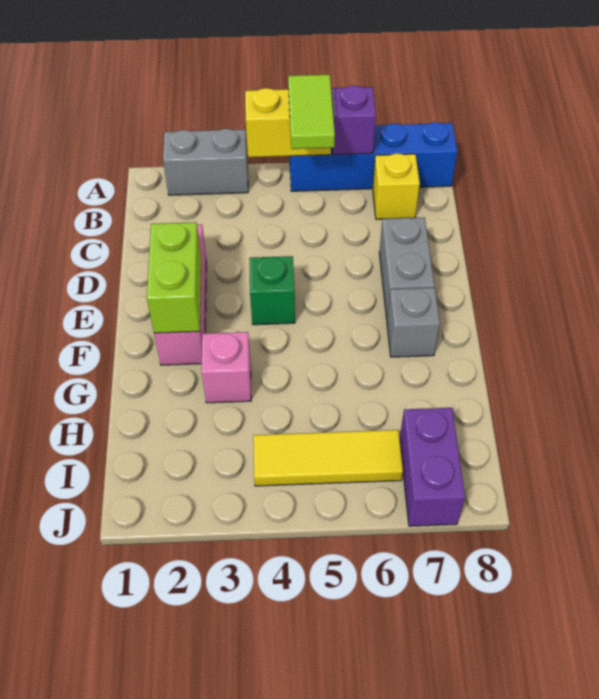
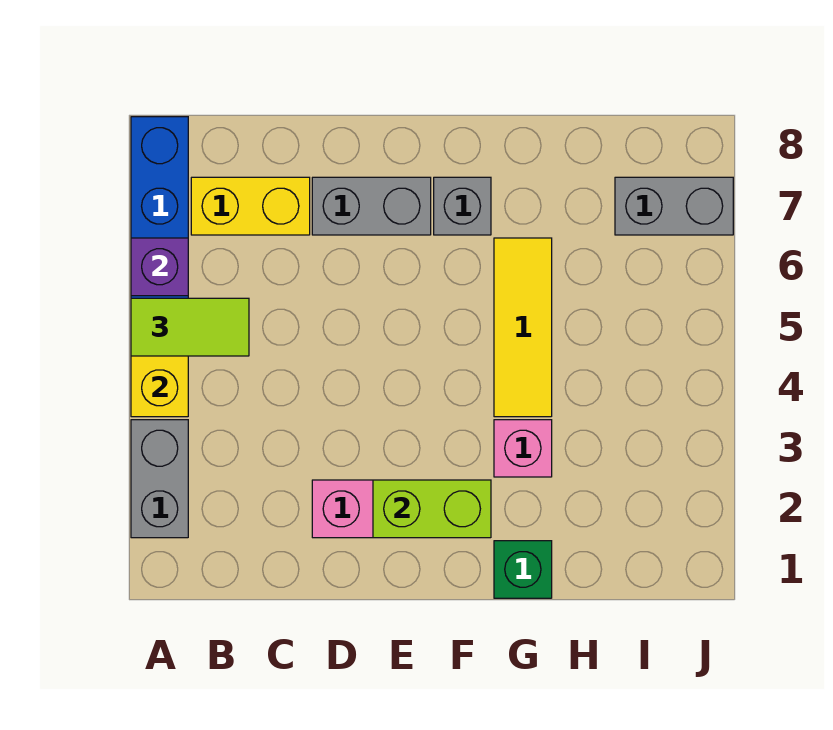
yellow 1x1 brick [373,153,420,219] -> yellow 1x2 brick [191,177,310,235]
green 1x1 brick [249,256,295,325] -> green 1x1 brick moved to [494,541,552,598]
yellow 1x3 tile [253,430,403,486] -> yellow 1x3 tile moved to [494,238,552,417]
purple 1x2 brick [400,408,465,526] -> grey 1x2 brick [615,177,733,235]

